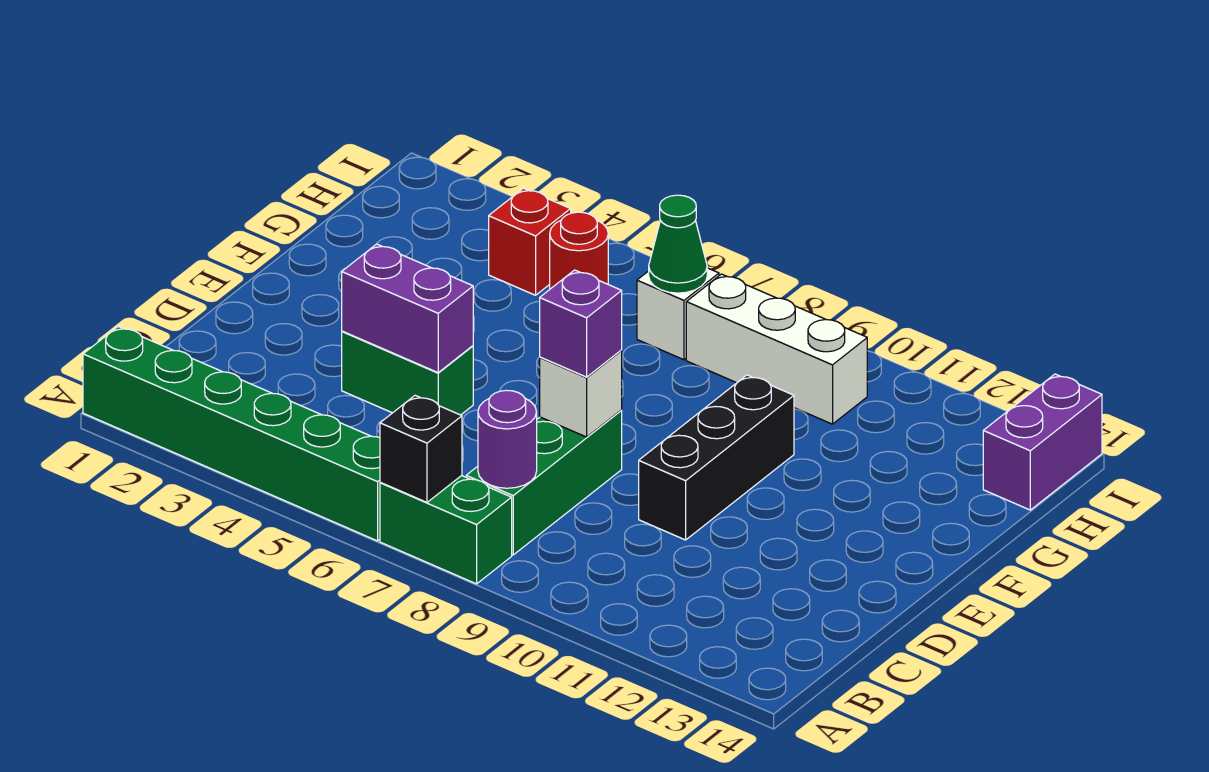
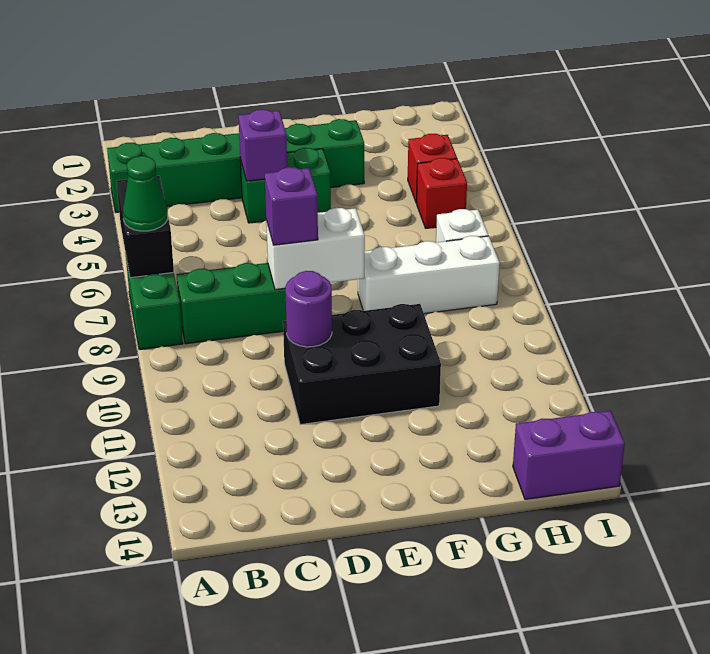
green 1x6 brick [83,327,380,541] -> green 1x6 brick turned to [107,119,364,212]
black 1x1 brick [380,396,462,502] -> black 1x2 brick [116,176,174,278]
purple 1x1 round brick [478,390,537,488] -> purple 1x1 round brick moved to [285,271,332,347]
green 1x2 brick [342,331,473,415] -> green 1x2 brick turned to [240,148,331,223]
purple 1x2 brick [342,244,473,372] -> purple 1x1 brick [238,109,287,181]
white 1x1 brick [540,351,622,437] -> white 1x2 brick [266,208,365,290]
black 1x3 brick [639,375,794,540] -> black 2x3 brick [283,304,441,425]
red 1x1 round brick [550,212,608,289] -> red 1x1 brick [417,158,467,228]
green 1x1 cone [649,195,707,293] -> green 1x1 cone moved to [123,156,168,231]
white 1x3 brick [686,274,867,424] -> white 1x3 brick turned to [358,236,500,314]

